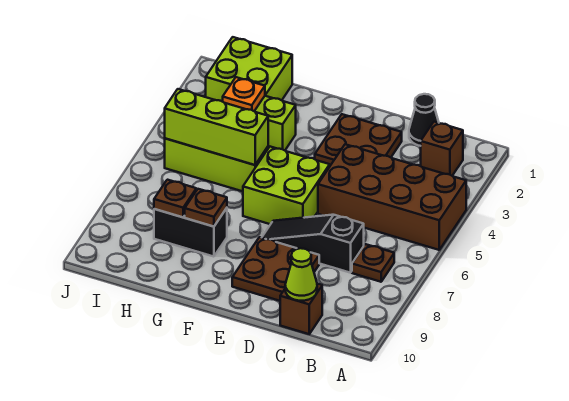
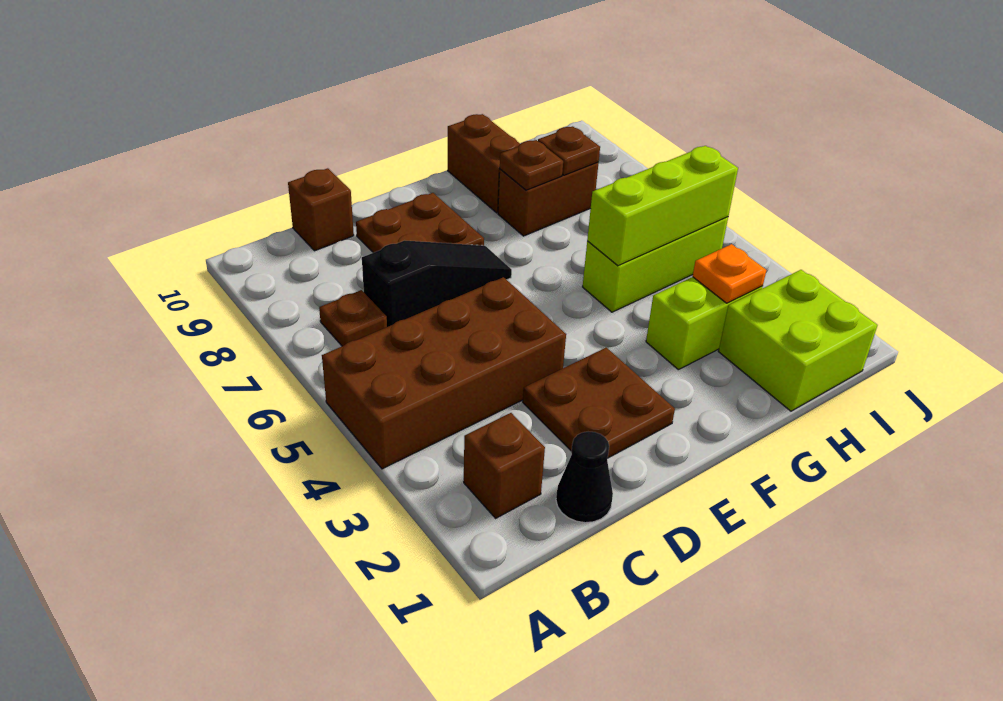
lime 1x1 cone [285,248,317,301] -> none
lime 2x2 brick [243,147,330,224] -> none
black 1x2 brick [154,208,227,257] -> brown 1x2 brick [498,162,598,236]
none -> brown 1x2 brick [448,114,520,213]

